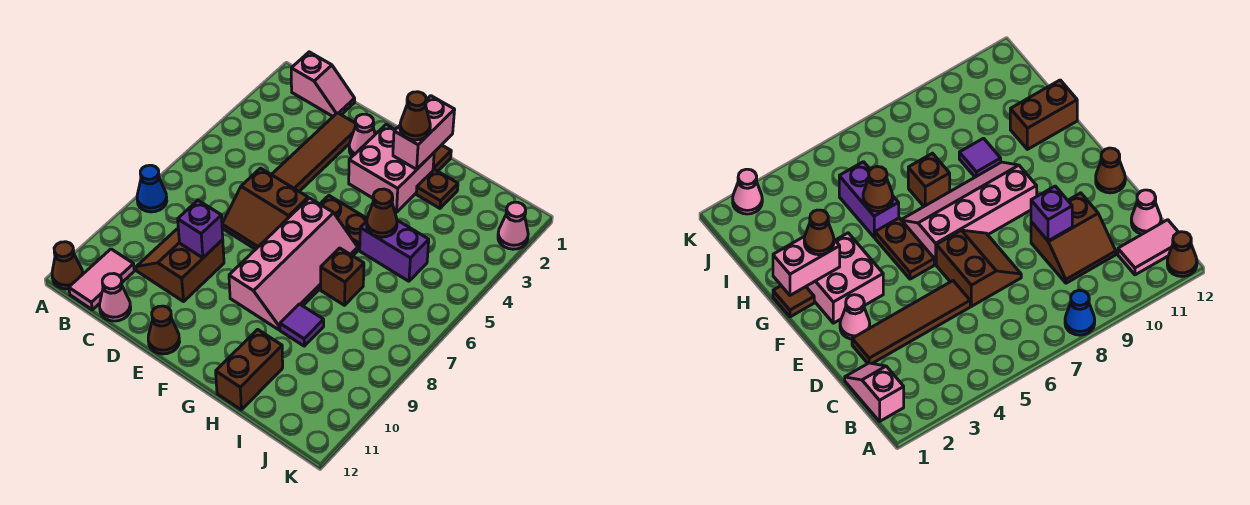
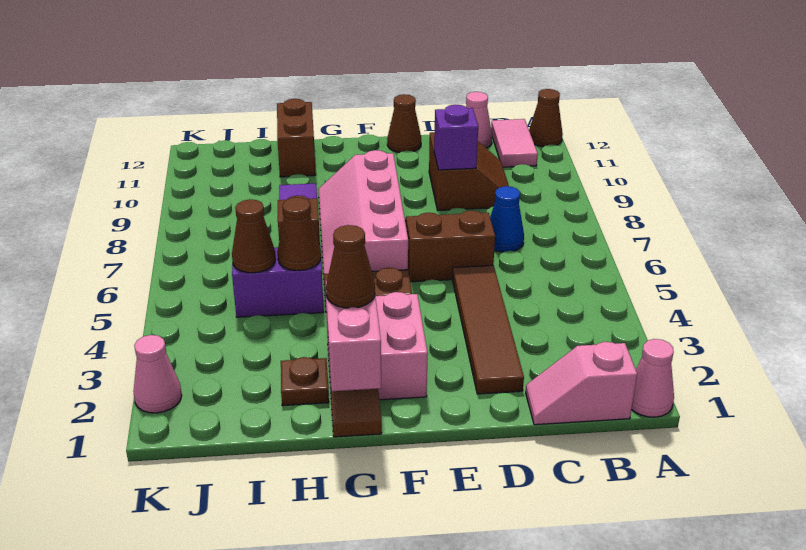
blue 1x1 cone [137,165,167,212] -> blue 1x1 cone moved to [490,186,524,252]
pink 1x1 cone [349,114,375,156] -> pink 1x1 cone moved to [632,339,674,417]
none -> brown 1x1 cone [232,199,276,273]

